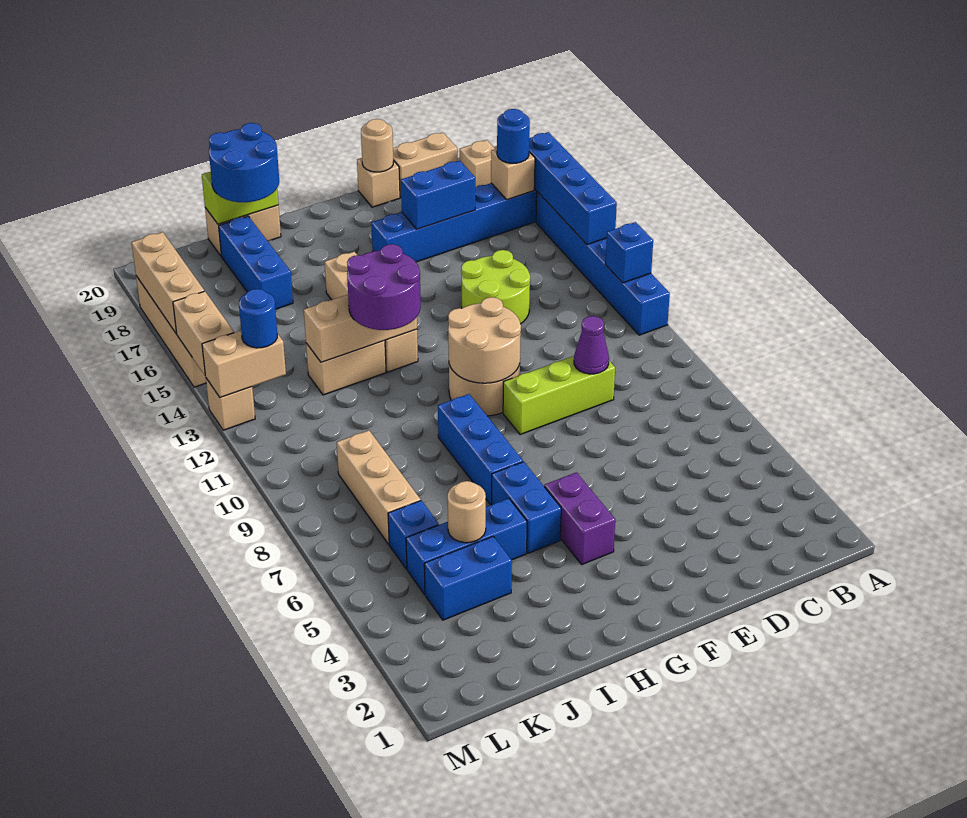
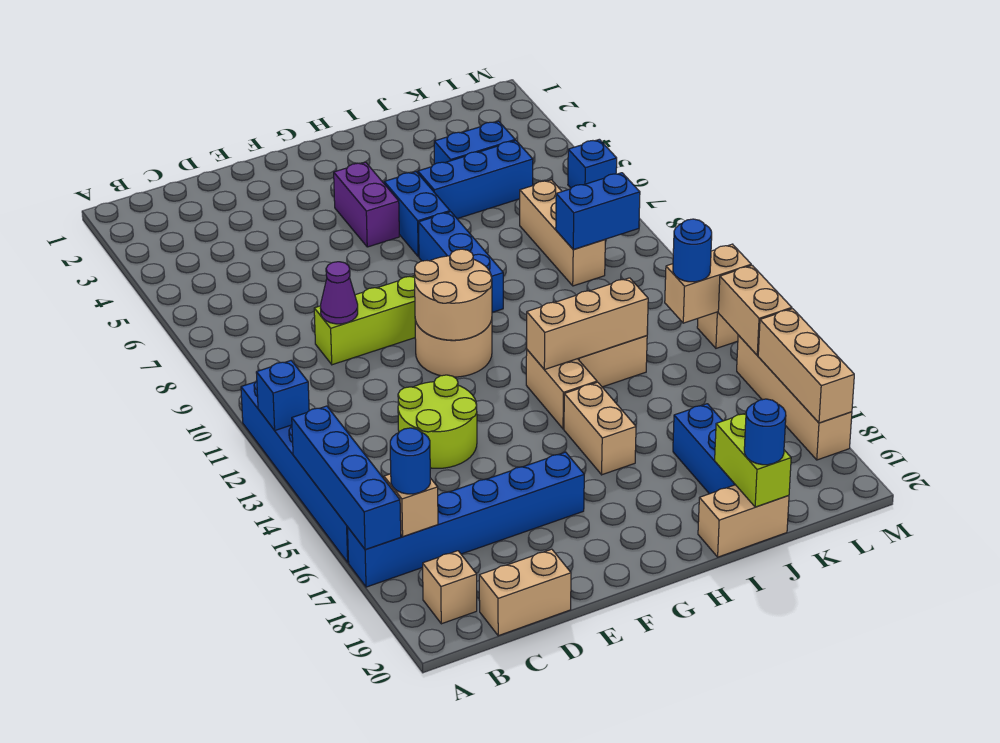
blue 1x2 brick [401,161,475,229] -> blue 1x2 brick moved to [556,173,640,250]
tan 1x1 brick [357,158,400,207] -> none
tan 1x1 round brick [361,119,393,172] -> none
purple 2x2 round brick [347,244,421,330] -> none
blue 2x2 round brick [209,123,279,202] -> blue 1x1 round brick [744,399,786,465]
lime 1x2 brick [202,172,279,224] -> lime 1x2 brick turned to [715,413,791,507]
tan 1x1 round brick [448,481,486,543] -> none
blue 1x1 brick [388,501,439,569] -> blue 1x1 brick moved to [568,139,617,188]

